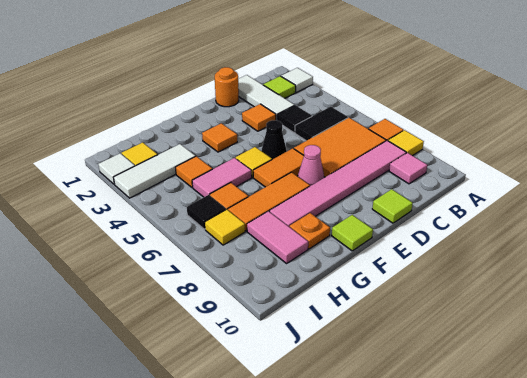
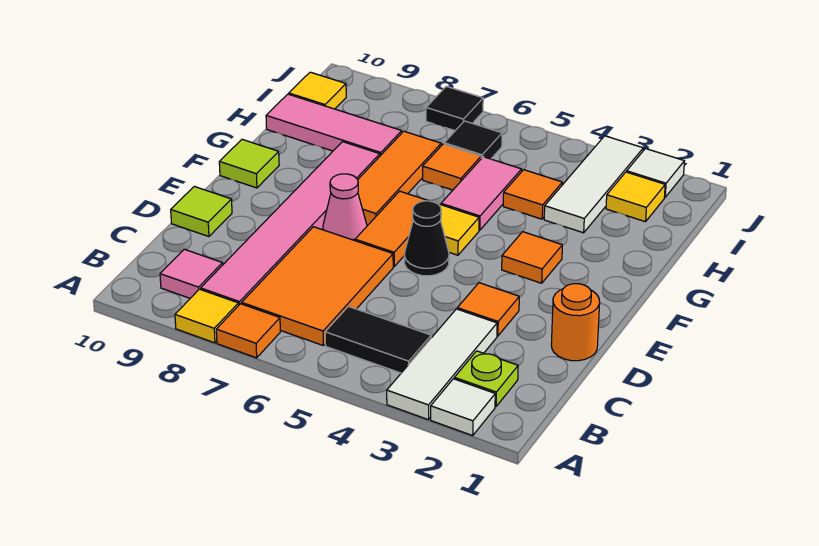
lime 1x1 tile [263,76,296,98] -> lime 1x1 plate [454,351,518,407]
black 1x2 tile [295,107,348,141] -> black 1x2 tile turned to [325,306,431,373]
white 1x3 tile [238,75,295,120] -> white 1x3 tile turned to [387,309,497,420]
black 1x1 tile [278,105,312,133] -> black 1x1 tile moved to [426,86,483,131]
orange 1x1 plate [290,213,330,249] -> none
pink 1x2 tile [247,211,308,263] -> pink 1x3 tile [266,94,402,156]
yellow 1x1 tile [205,209,245,245] -> yellow 1x1 tile moved to [289,72,346,109]

